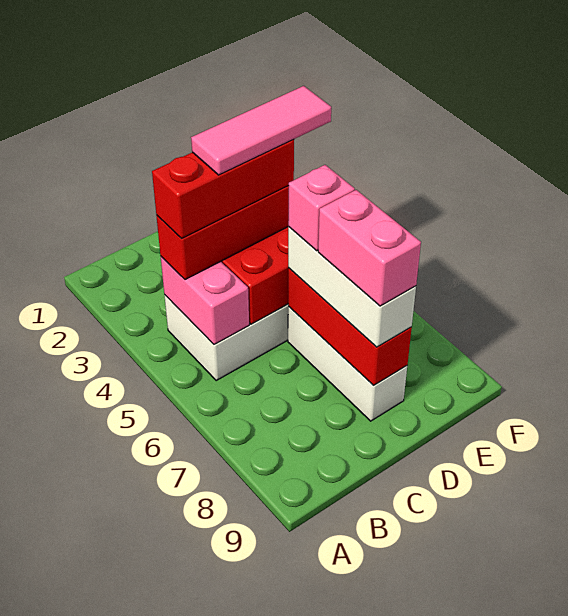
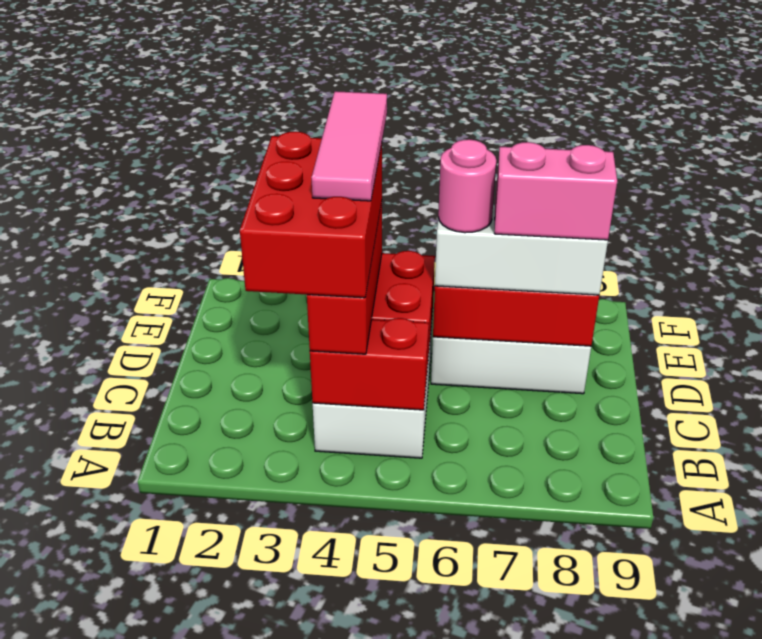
pink 1x2 brick [161,257,249,344] -> red 1x2 brick [310,318,429,410]
red 1x3 brick [152,139,294,239] -> red 2x3 brick [240,132,382,298]
pink 1x1 brick [288,165,355,251] -> pink 1x1 round brick [438,139,496,233]

